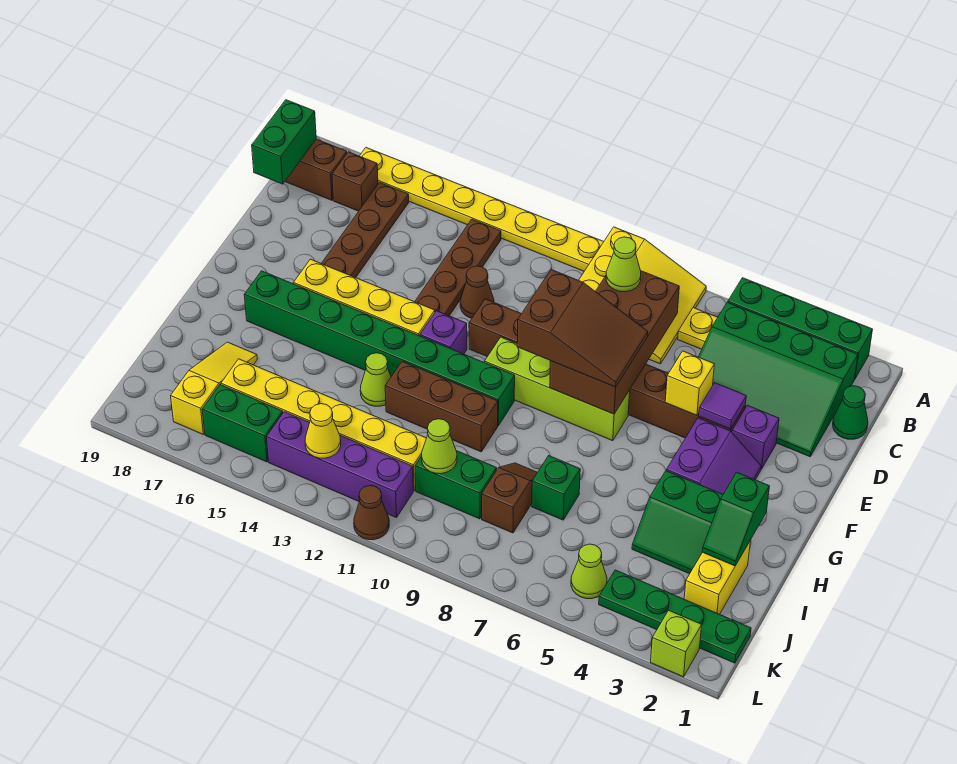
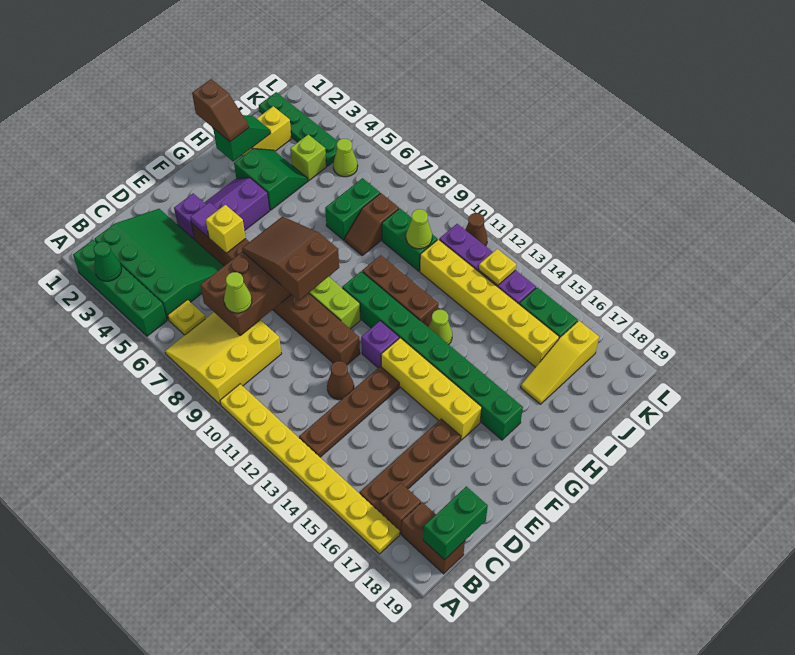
green 1x1 cone [833,386,868,439] -> green 1x1 cone moved to [94,242,122,281]
none -> brown 1x2 slope [192,79,249,142]
green 1x1 brick [532,456,580,520] -> green 1x2 brick [325,178,380,240]
yellow 1x1 cone [305,404,341,458] -> yellow 1x1 plate [479,249,516,285]
lime 1x1 brick [651,610,702,677] -> lime 1x1 brick moved to [290,135,326,181]

